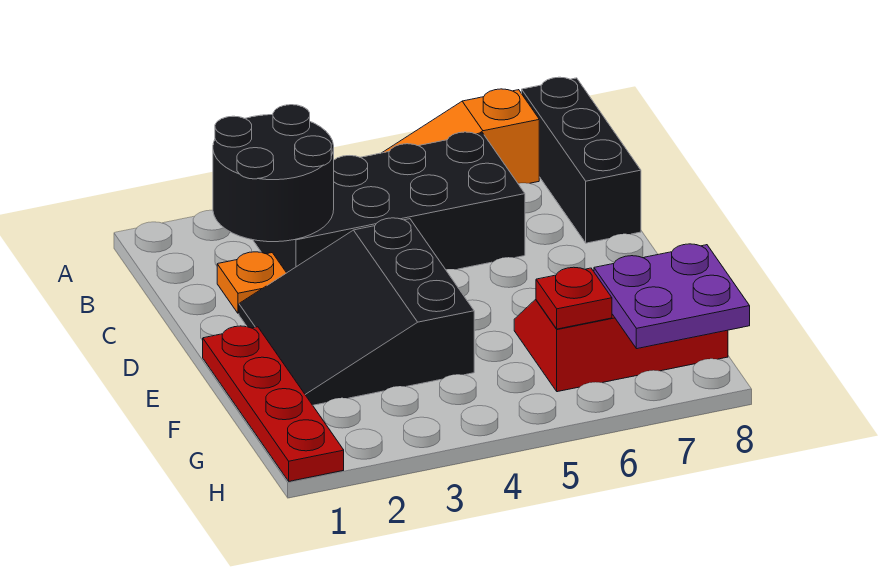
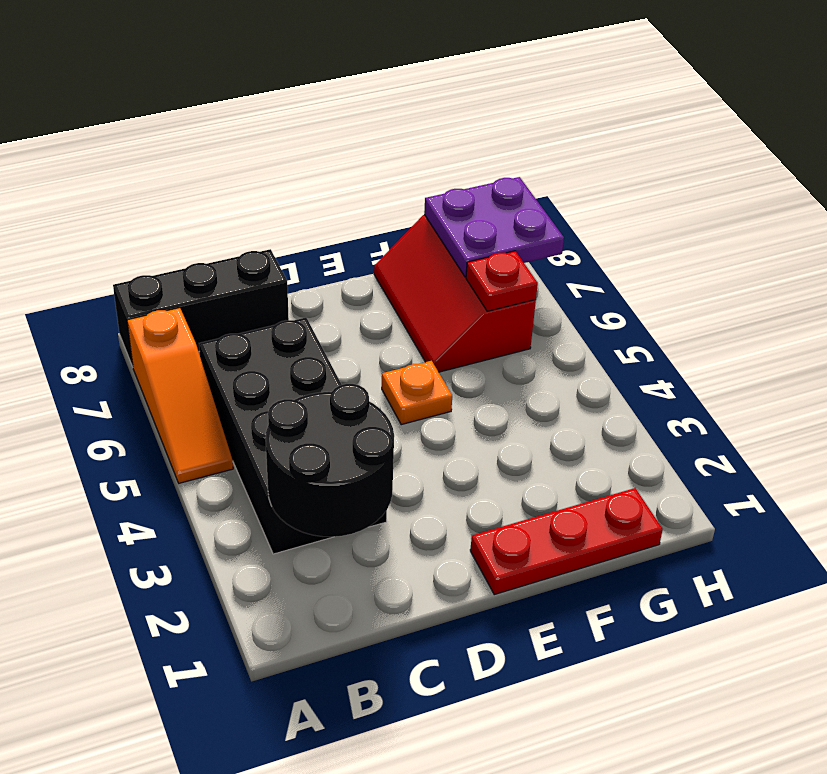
orange 1x1 plate [217,252,286,314] -> orange 1x1 plate moved to [382,361,452,425]
black 3x3 slope [239,218,474,405] -> none
red 1x4 plate [203,326,344,481] -> red 1x3 plate [470,488,663,595]

